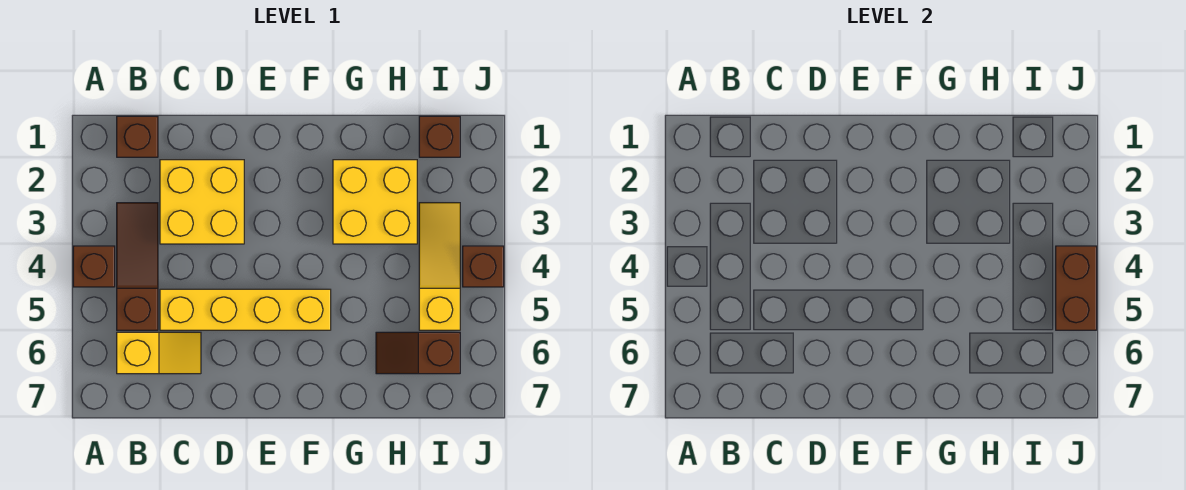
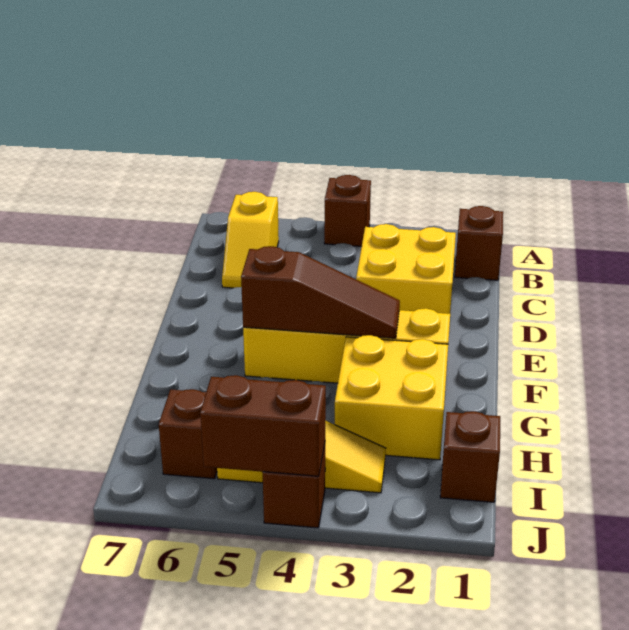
brown 1x3 slope [117,203,158,330] -> brown 1x3 slope moved to [241,246,400,338]
yellow 1x4 brick [160,289,331,330] -> yellow 1x4 brick turned to [243,308,450,383]

